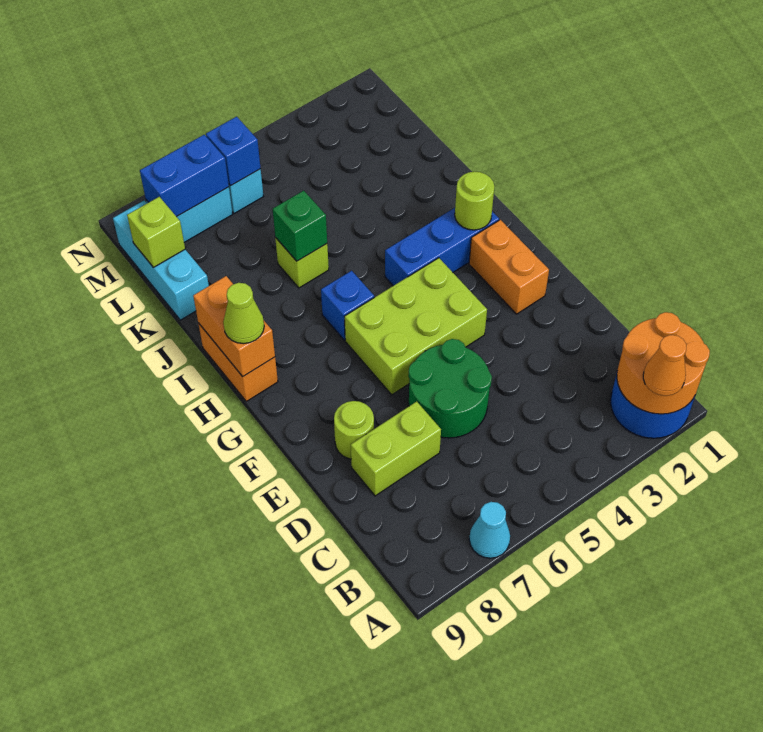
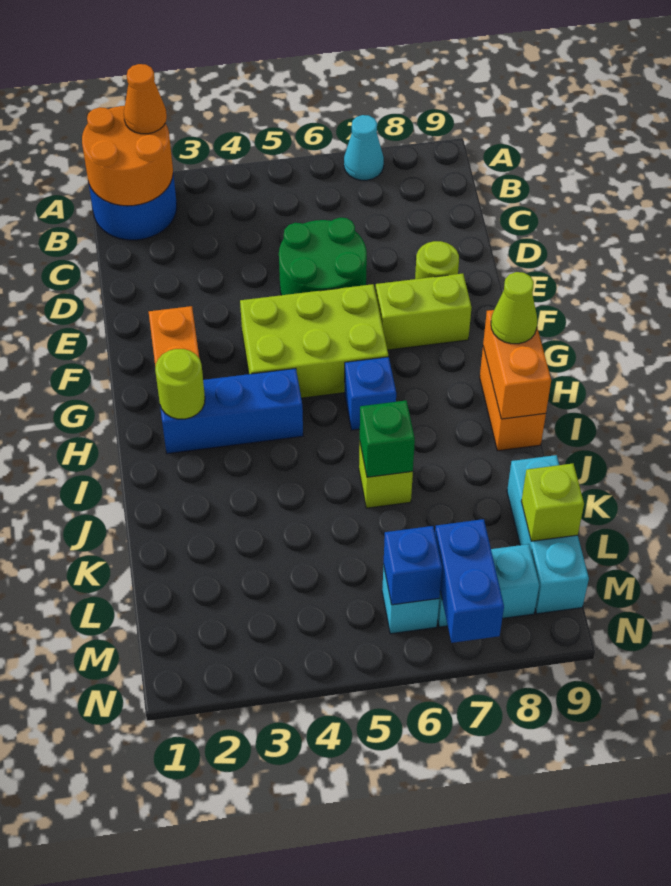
lime 1x2 brick [351,401,441,496] -> lime 1x2 brick moved to [376,273,472,350]
blue 1x2 brick [140,135,229,217] -> blue 1x2 brick turned to [435,519,504,643]

